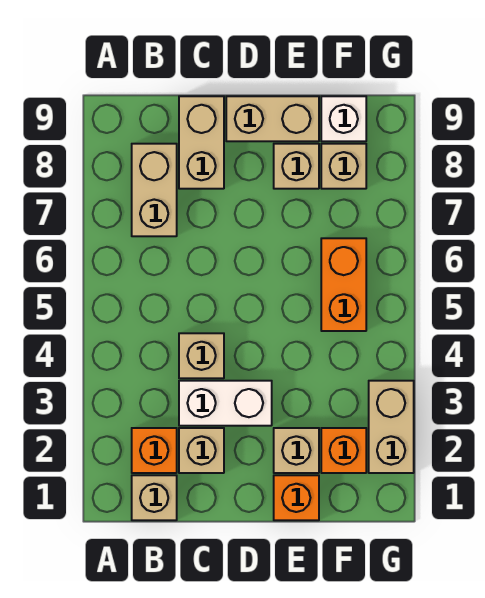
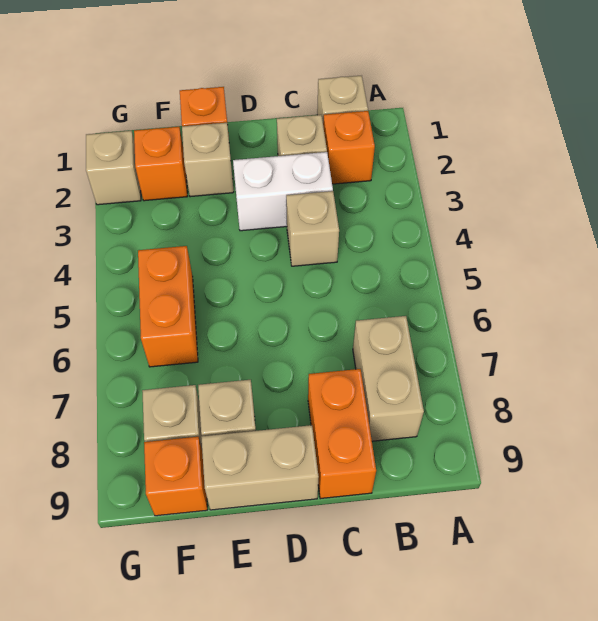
tan 1x2 brick [179,96,224,189] -> orange 1x2 brick [308,369,376,499]
white 1x1 brick [321,96,366,141] -> orange 1x1 brick [144,437,207,516]
tan 1x2 brick [369,381,414,473] -> tan 1x1 brick [86,131,141,205]

